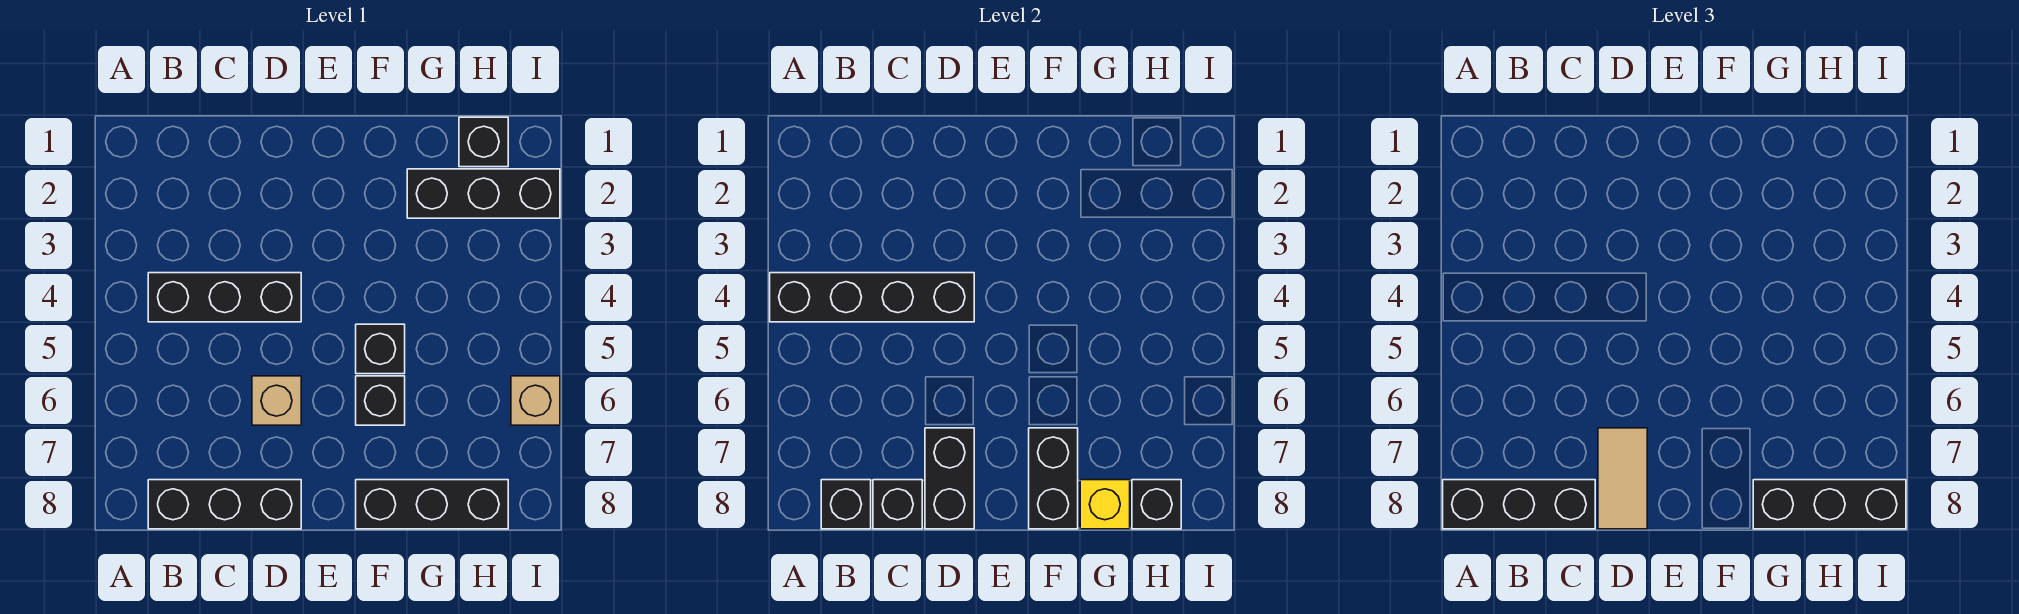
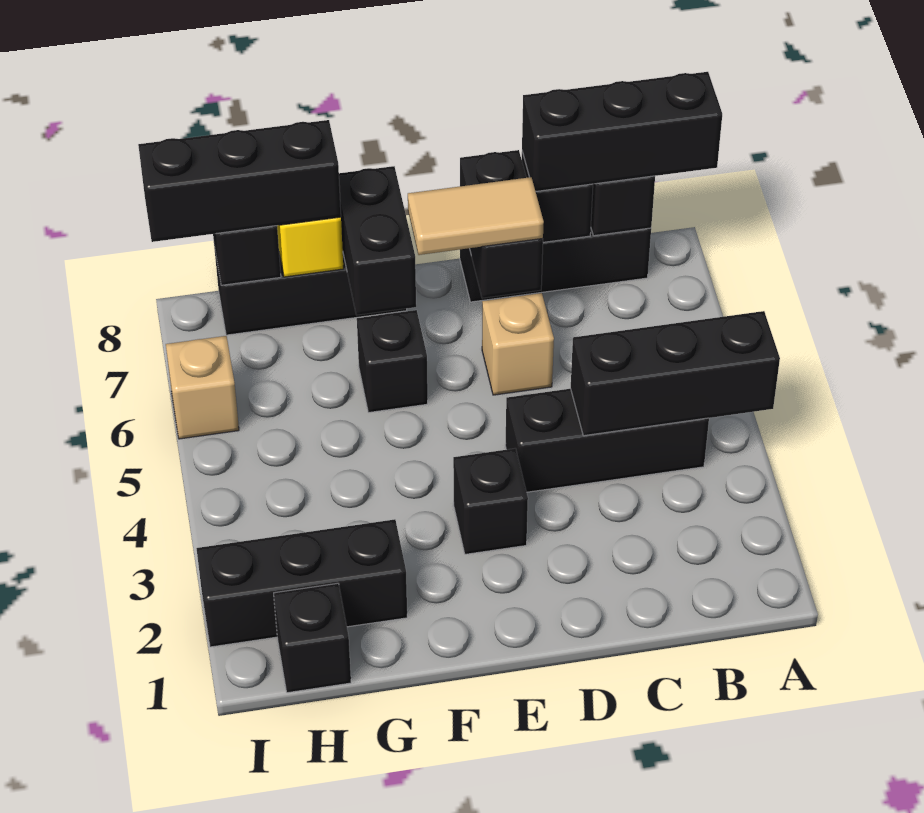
black 1x4 brick [770,273,974,322] -> black 1x3 brick [571,311,780,436]
tan 1x2 tile [1598,428,1647,529] -> tan 1x2 tile turned to [408,177,544,255]
black 1x1 brick [356,324,405,374] -> black 1x1 brick moved to [453,448,528,554]

